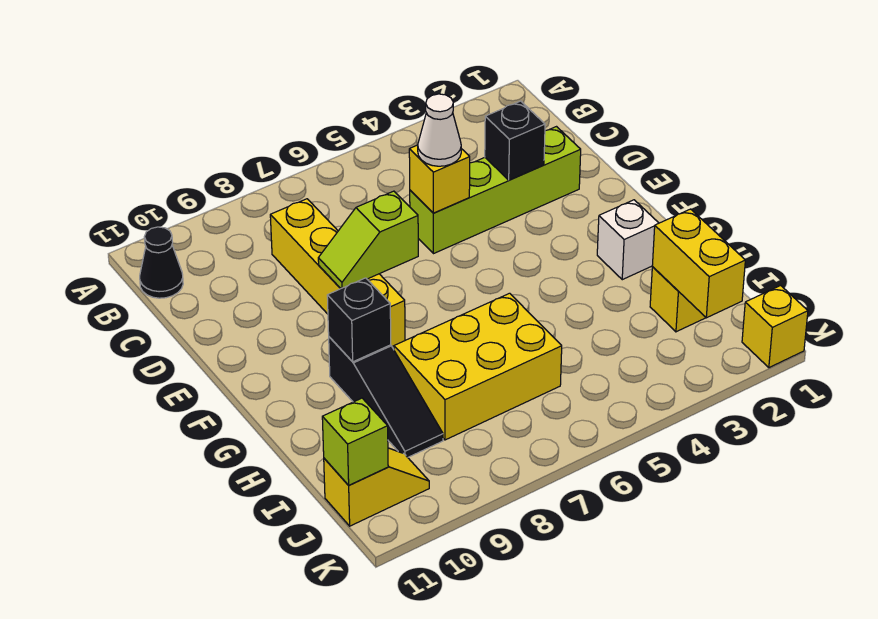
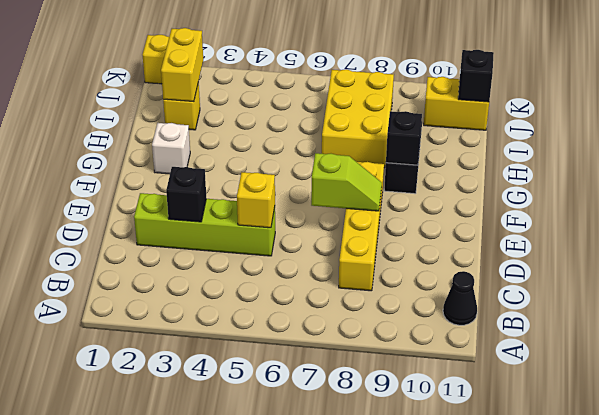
white 1x1 cone [418,94,461,166] -> none
yellow 2x3 brick [394,293,562,440] -> yellow 2x3 brick turned to [322,69,394,168]
yellow 1x2 slope [324,448,429,526] -> yellow 1x2 brick [424,77,489,130]
lime 1x1 brick [322,398,388,485] -> black 1x1 brick [458,50,494,102]

